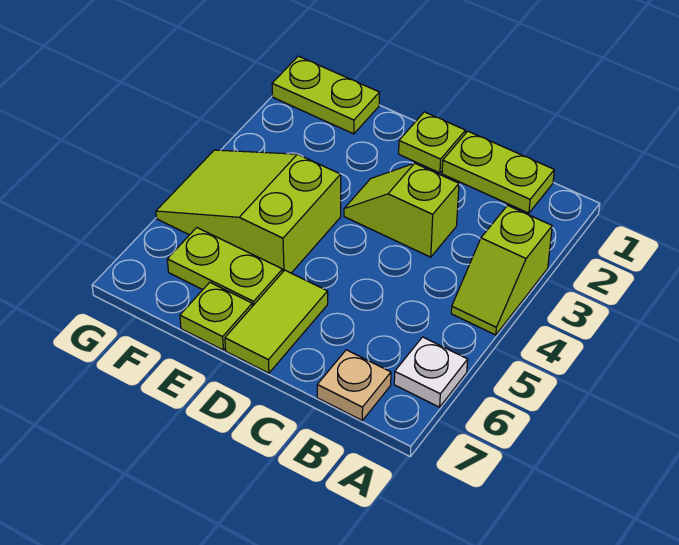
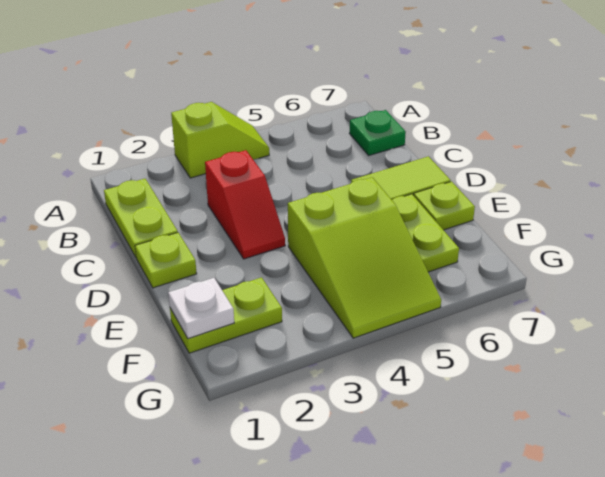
white 1x1 plate [394,337,468,407] -> white 1x1 plate moved to [168,278,234,339]
tan 1x1 plate [317,350,391,420] -> green 1x1 plate [349,110,406,155]
lime 1x2 slope [344,163,459,257] -> red 1x2 slope [205,150,285,259]
lime 1x2 plate [272,56,380,134] -> lime 1x2 plate turned to [170,277,282,353]

